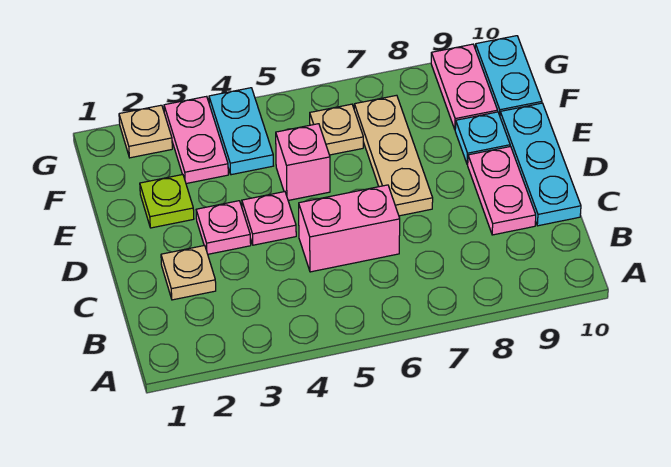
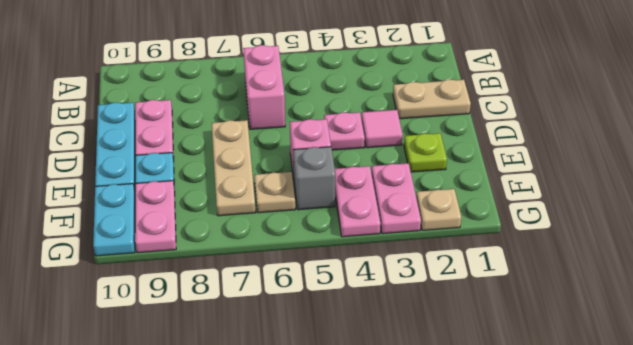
tan 1x1 plate [161,245,216,300] -> tan 1x2 plate [393,79,471,119]
pink 1x2 brick [299,185,400,272] -> pink 1x2 brick turned to [243,45,285,129]
pink 1x1 plate [196,201,251,254] -> pink 1x1 tile [362,110,403,148]
cyan 1x2 plate [209,88,273,175] -> pink 1x2 plate [335,166,381,237]
none -> grey 1x1 brick [293,147,336,210]

